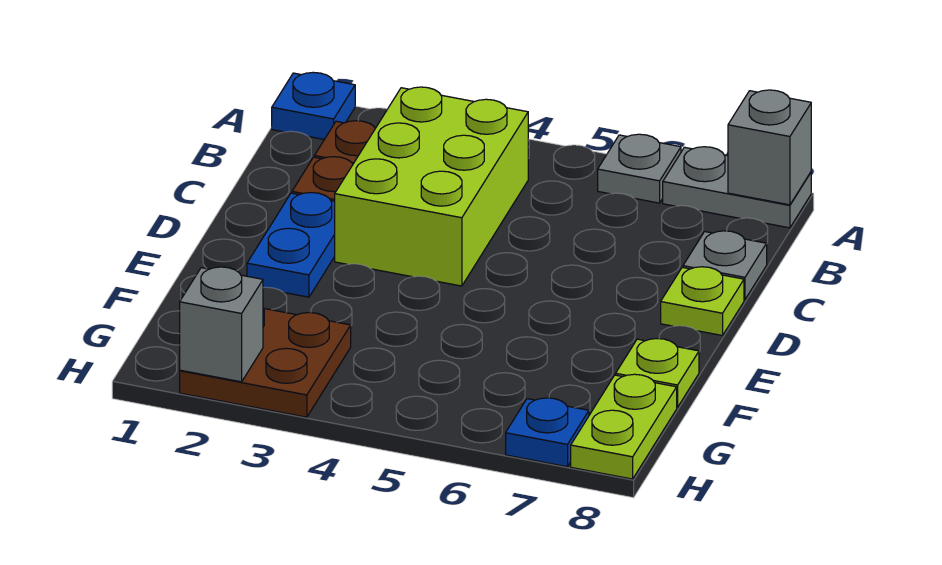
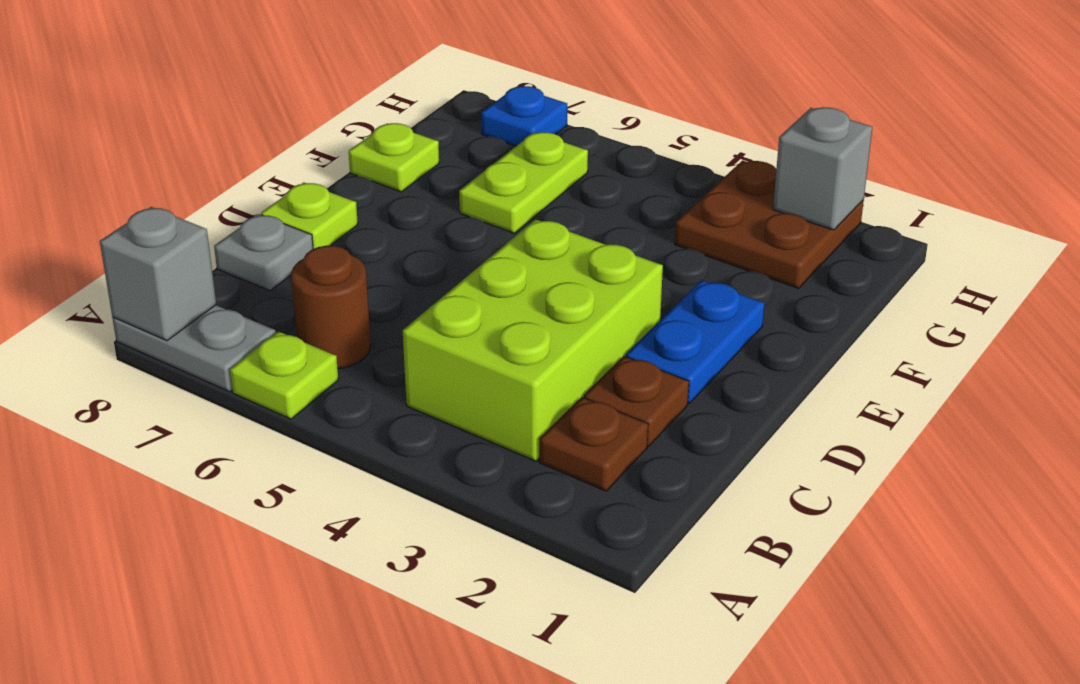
blue 1x1 plate [272,72,355,139] -> none
grey 1x1 plate [598,134,681,203] -> lime 1x1 plate [230,331,338,419]
none -> brown 1x1 round brick [291,246,371,369]
lime 1x2 plate [571,374,677,479] -> lime 1x2 plate moved to [459,132,588,233]

